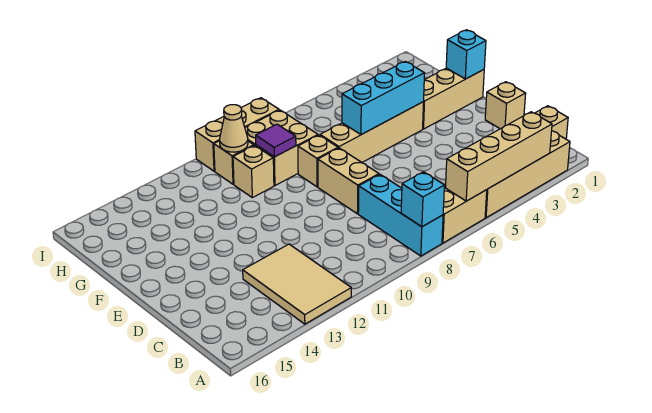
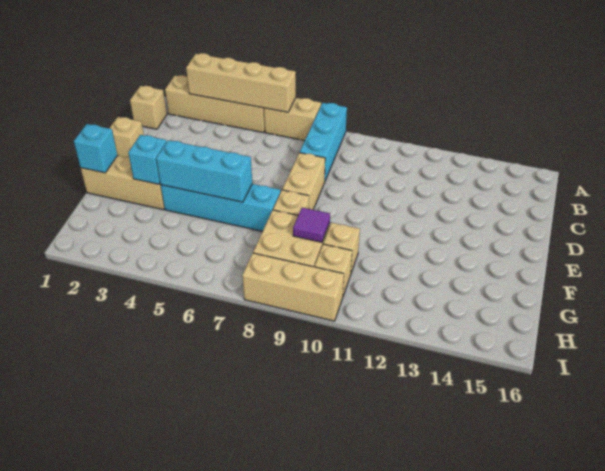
cyan 1x1 brick [401,172,444,227] -> cyan 1x1 brick moved to [128,135,167,184]
tan 2x3 tile [243,244,351,324] -> none
tan 1x4 brick [320,102,423,162] -> cyan 1x4 brick [161,184,281,231]
tan 1x1 cone [219,105,248,152] -> none

